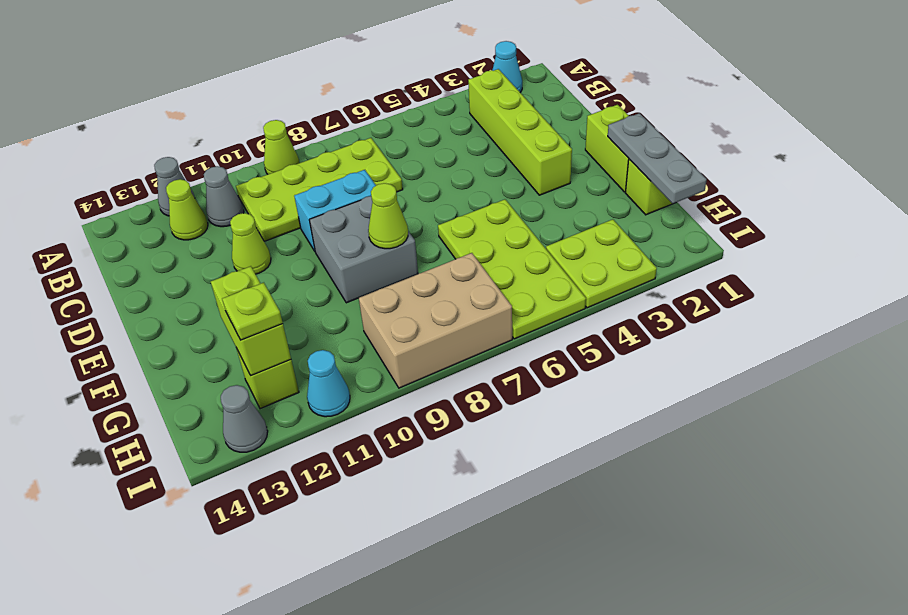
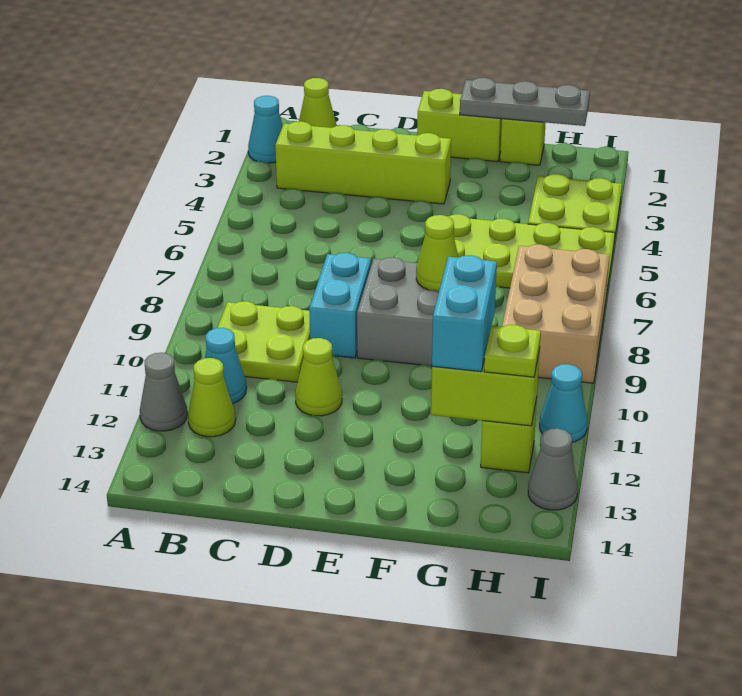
lime 1x1 cone [263,120,299,174] -> lime 1x1 cone moved to [299,78,337,128]
lime 2x4 plate [236,138,403,241] -> lime 2x2 plate [217,301,310,382]
grey 1x1 cone [204,166,244,227] -> cyan 1x1 cone [205,328,246,404]
none -> cyan 1x2 brick [432,255,497,372]

